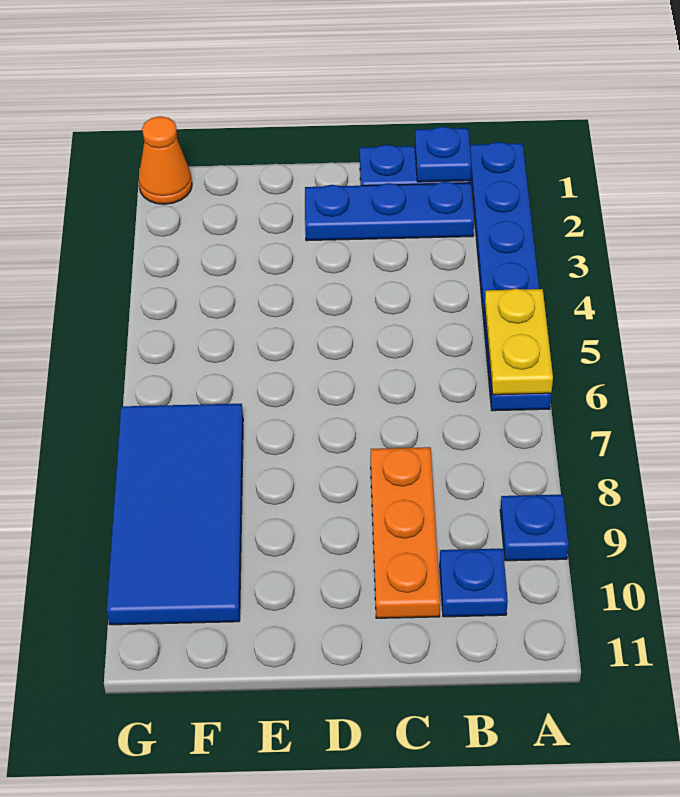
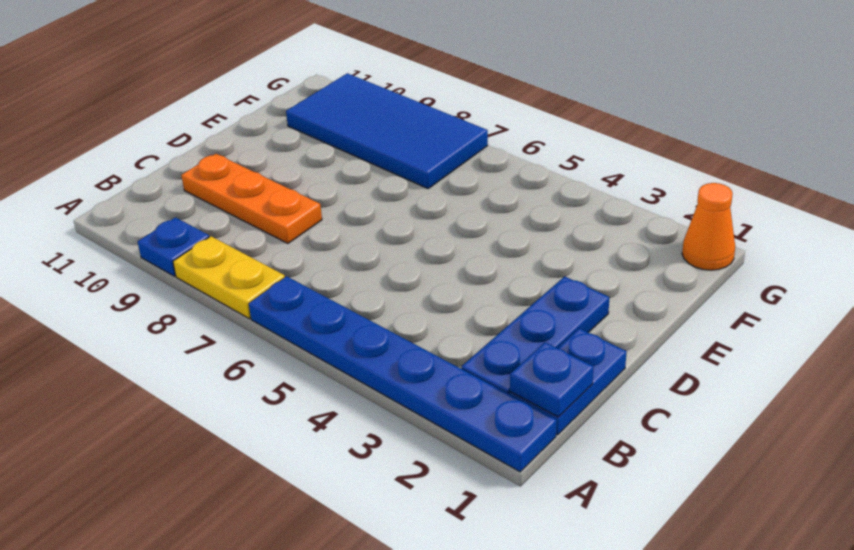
yellow 1x2 plate [485,289,553,395] -> yellow 1x2 plate moved to [173,236,285,319]
blue 1x1 plate [440,549,508,617] -> none

